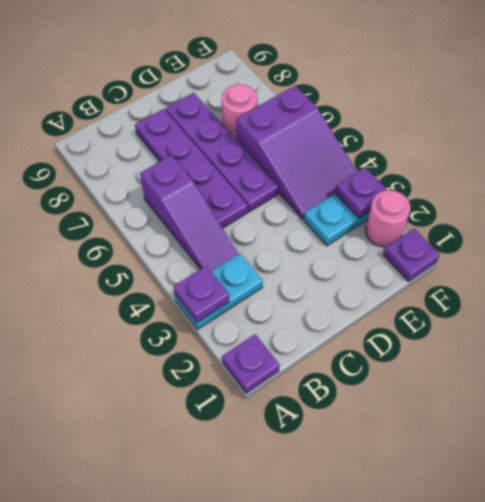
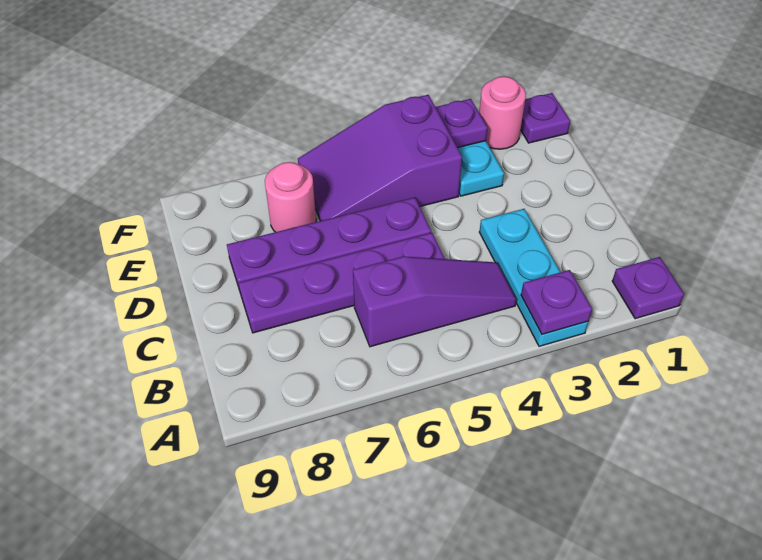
cyan 1x2 plate [175,253,263,329] -> cyan 1x3 plate [479,209,589,346]
purple 2x3 slope [236,86,357,219] -> purple 2x3 slope turned to [298,95,462,221]

